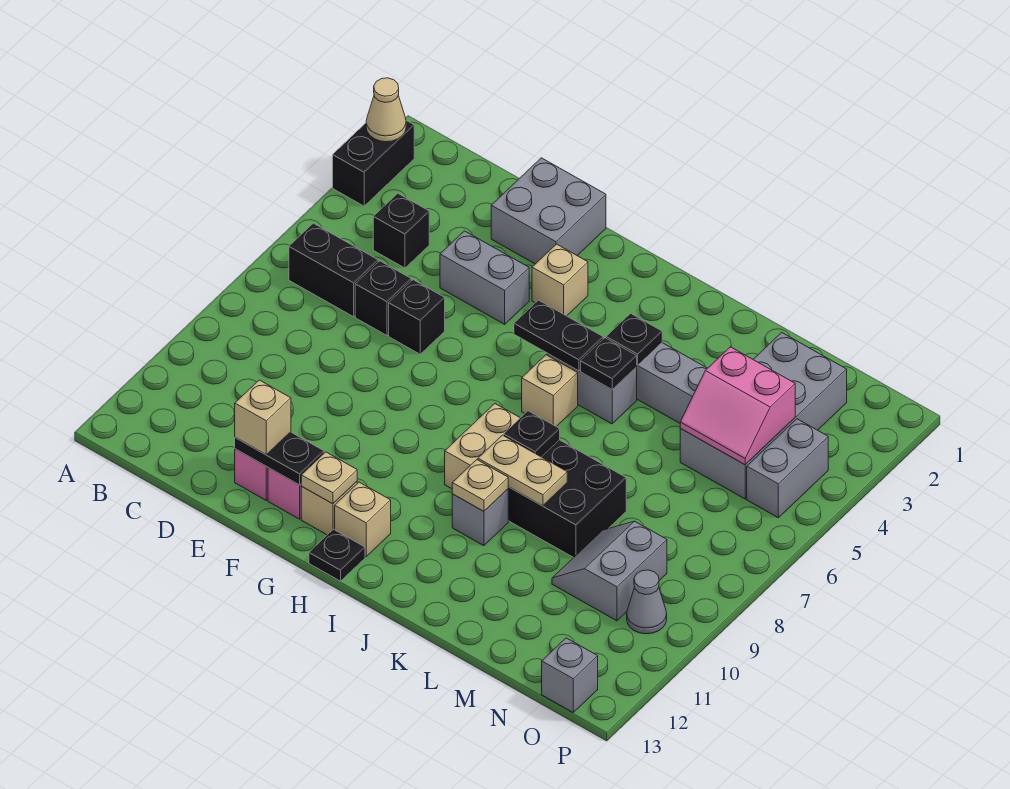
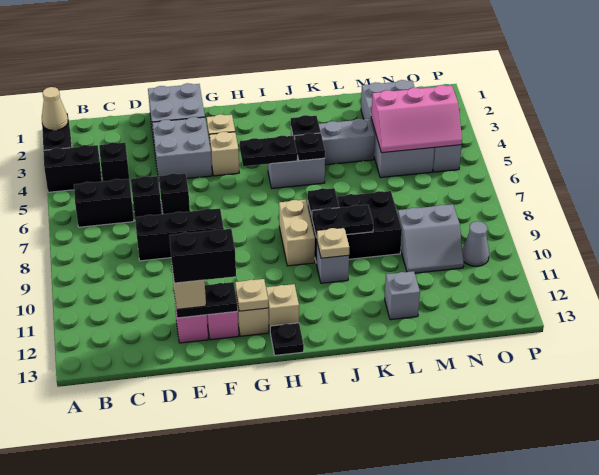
none -> black 1x2 brick [43,145,102,192]
none -> black 1x3 brick [135,208,224,261]
grey 1x2 brick [440,231,529,324] -> grey 2x2 brick [152,117,212,180]
none -> black 1x2 brick [170,229,236,283]
tan 1x1 brick [522,355,578,427] -> tan 1x1 brick moved to [209,132,239,176]
tan 1x2 plate [478,435,567,506] -> black 1x2 plate [312,205,373,237]
pink 2x2 slope [680,347,795,465] -> pink 2x3 slope [371,85,462,153]
grey 2x2 slope [552,521,667,621] -> grey 2x2 slope turned to [398,204,464,273]
grey 1x1 brick [542,638,598,712] -> grey 1x1 brick moved to [385,271,420,320]

